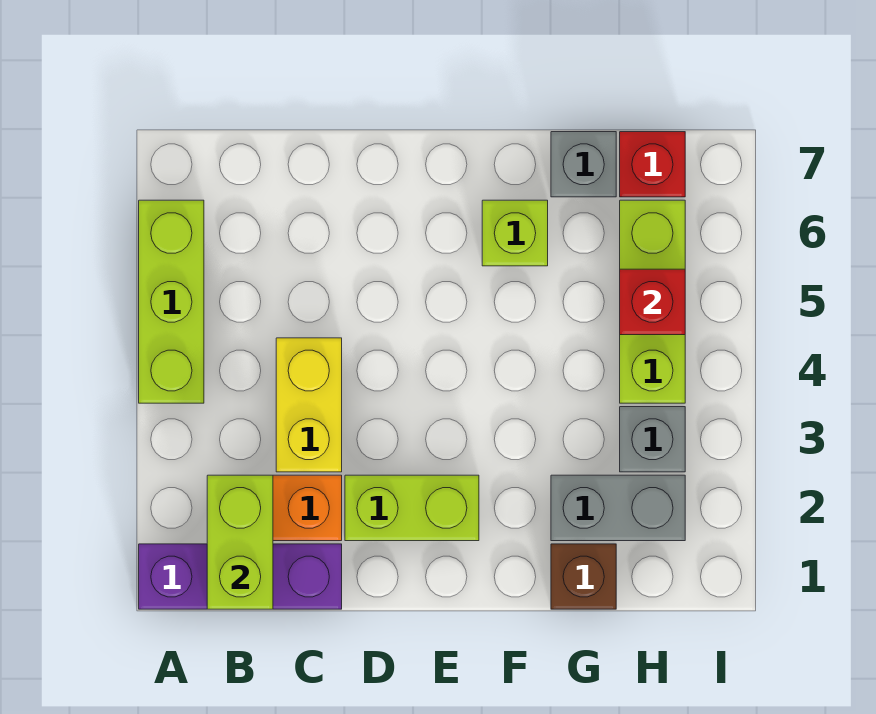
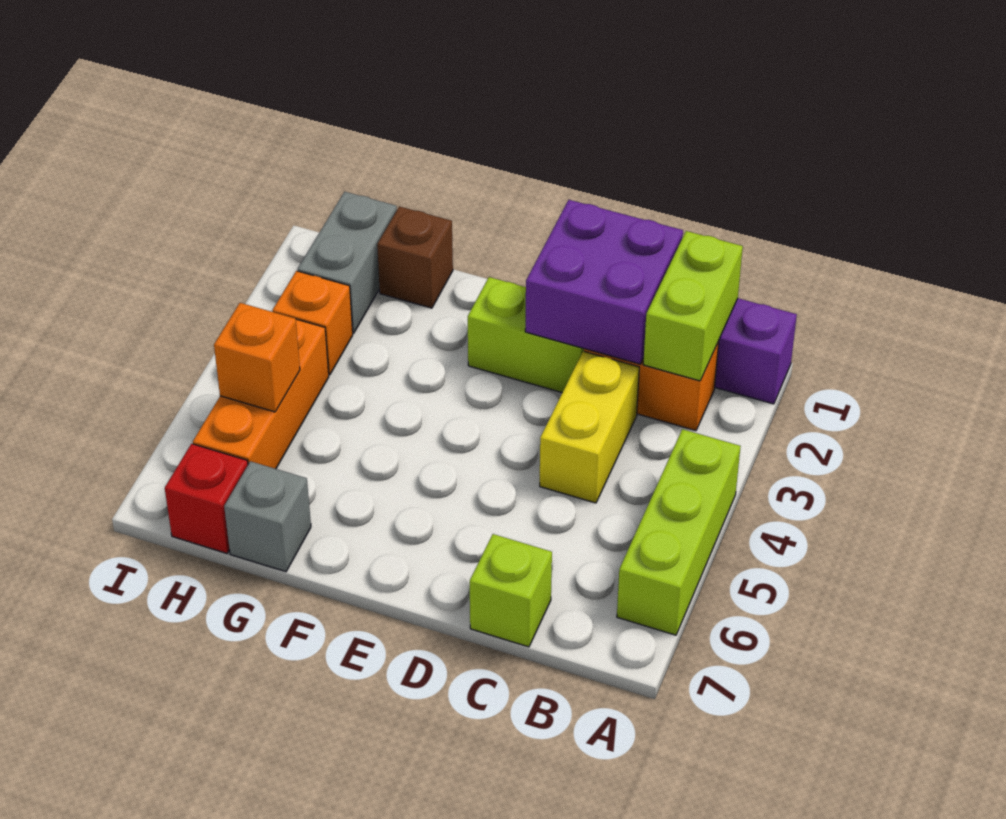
none -> purple 2x2 brick [525,200,683,364]
lime 1x1 brick [482,200,548,266] -> lime 1x1 brick moved to [470,534,552,647]
grey 1x2 brick [551,475,685,541] -> grey 1x2 brick turned to [298,192,397,333]
grey 1x1 brick [620,407,685,472] -> orange 1x1 brick [272,271,353,375]
lime 1x3 brick [620,200,685,403] -> orange 1x3 brick [193,319,329,469]
red 1x1 brick [620,269,685,335] -> orange 1x1 brick [214,303,300,412]

